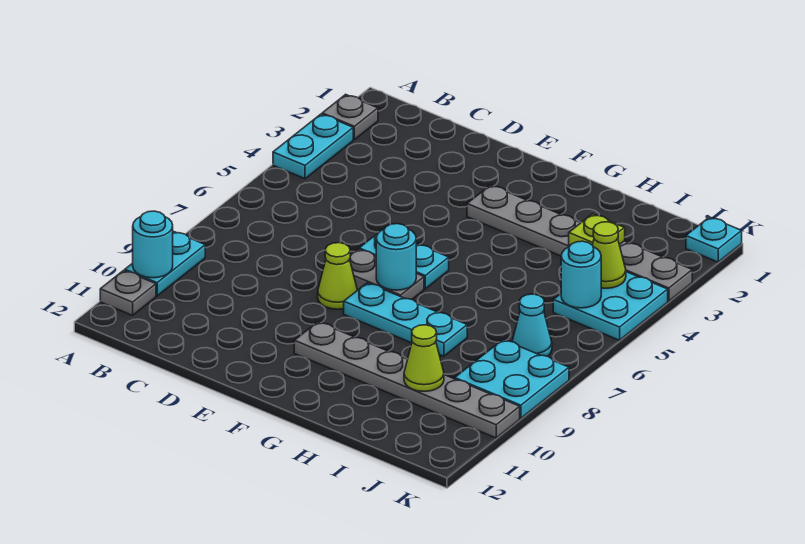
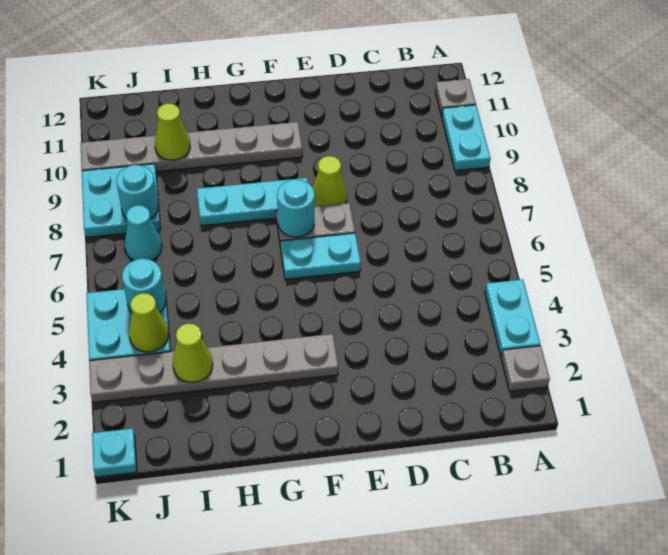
cyan 1x1 round brick [133,211,173,278] -> cyan 1x1 round brick moved to [116,165,158,219]
lime 1x1 plate [569,214,625,246] -> lime 1x1 cone [173,324,213,383]

